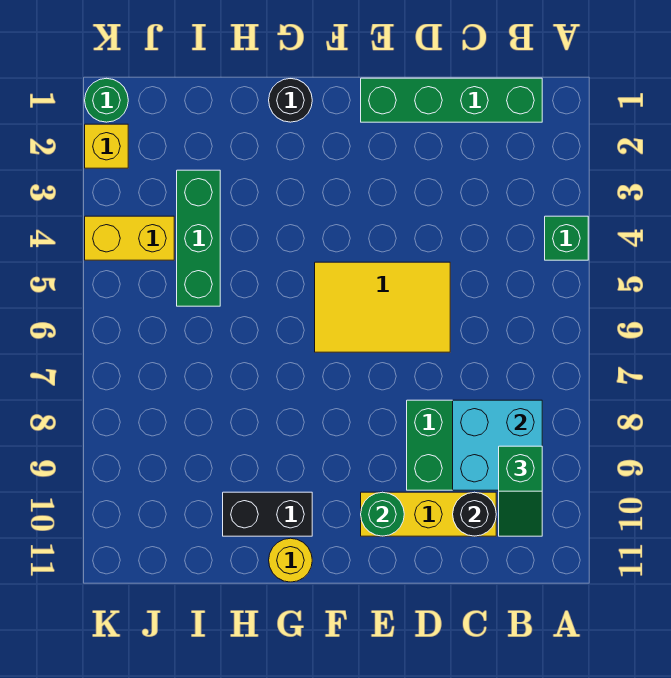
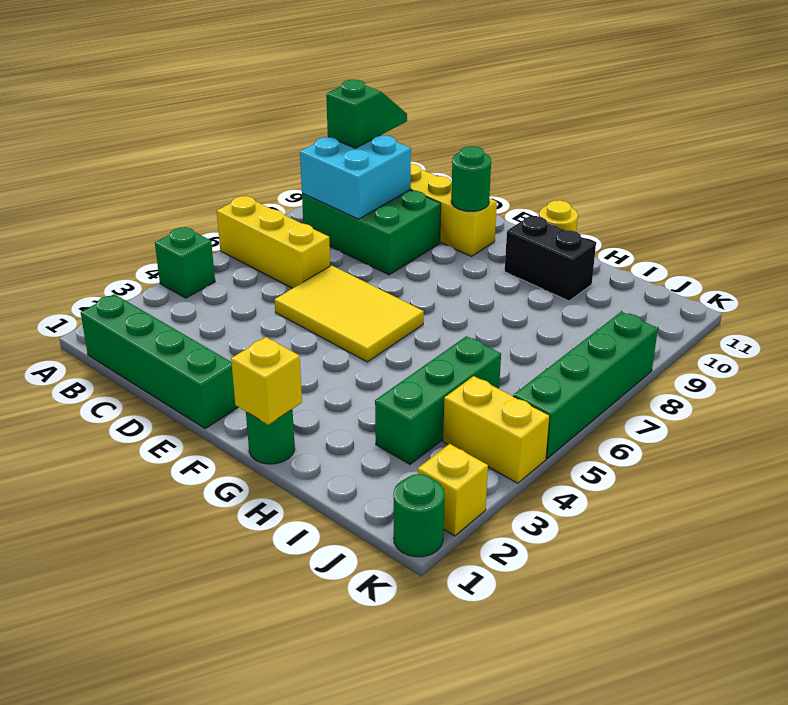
none -> yellow 1x3 brick [217,196,330,288]
black 1x1 round brick [453,492,496,536] -> none
black 1x1 round brick [269,79,312,122] -> green 1x1 round brick [246,409,295,464]
none -> yellow 1x1 brick [231,337,302,425]
none -> green 1x4 brick [513,312,658,459]

